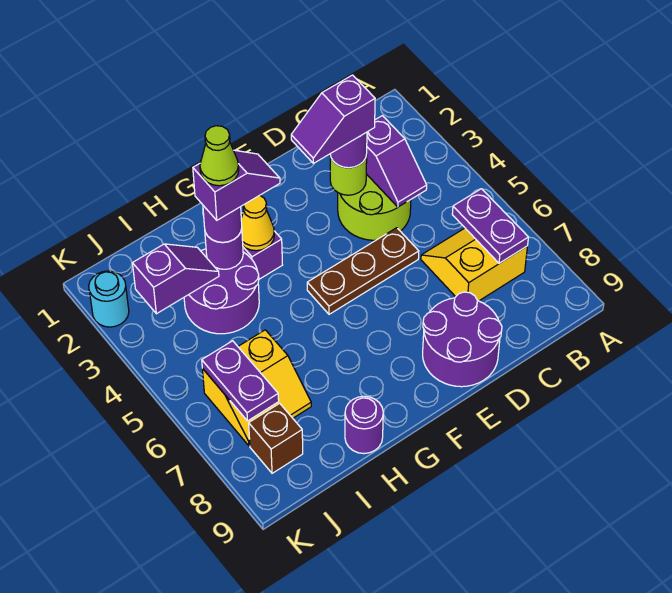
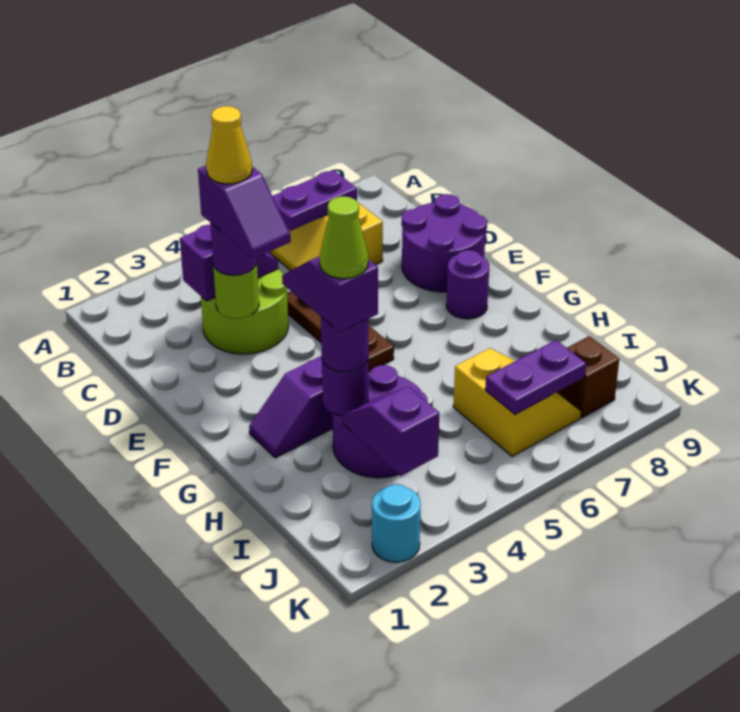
yellow 1x1 cone [241,195,274,251] -> yellow 1x1 cone moved to [206,106,252,184]
purple 1x1 round brick [345,396,383,454] -> purple 1x1 round brick moved to [446,250,489,319]

